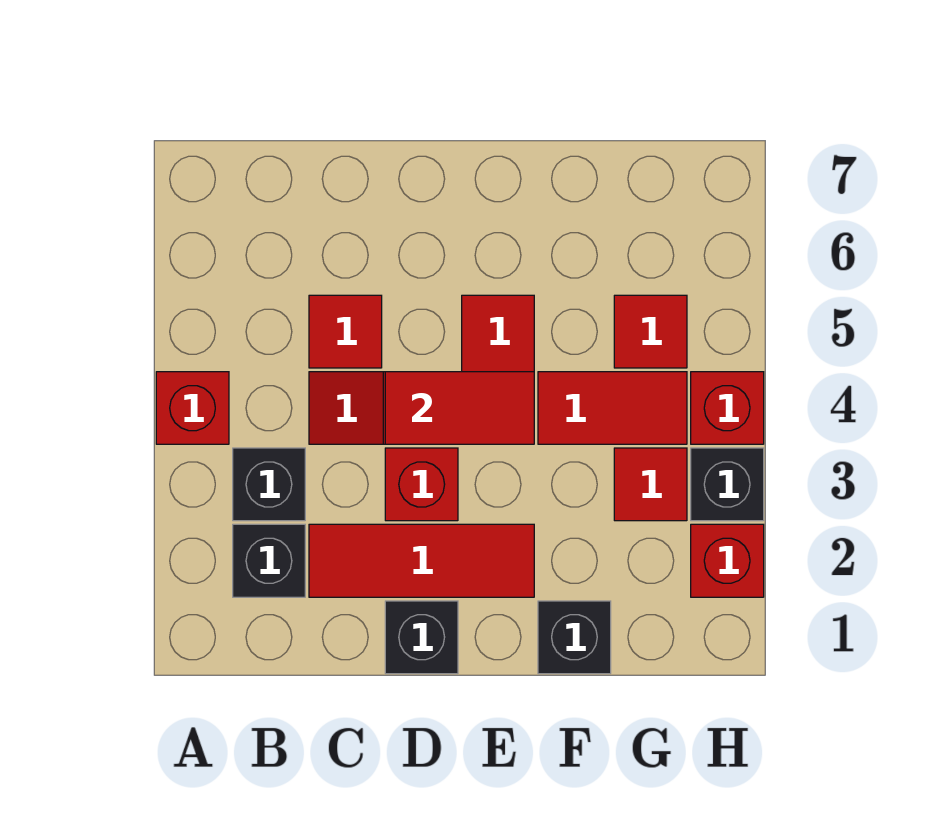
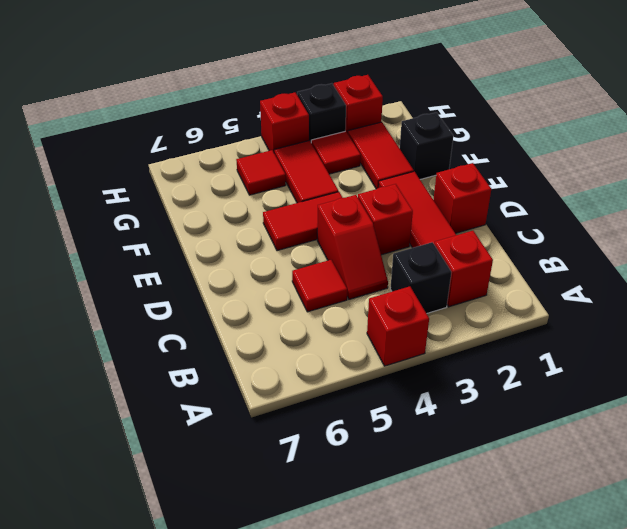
black 1x1 brick [233,524,305,597] -> red 1x1 brick [434,231,493,307]
black 1x1 brick [385,601,458,674] -> red 1x1 brick [434,163,491,233]
red 1x2 tile [385,372,534,444] -> red 1x2 tile moved to [348,122,414,189]

